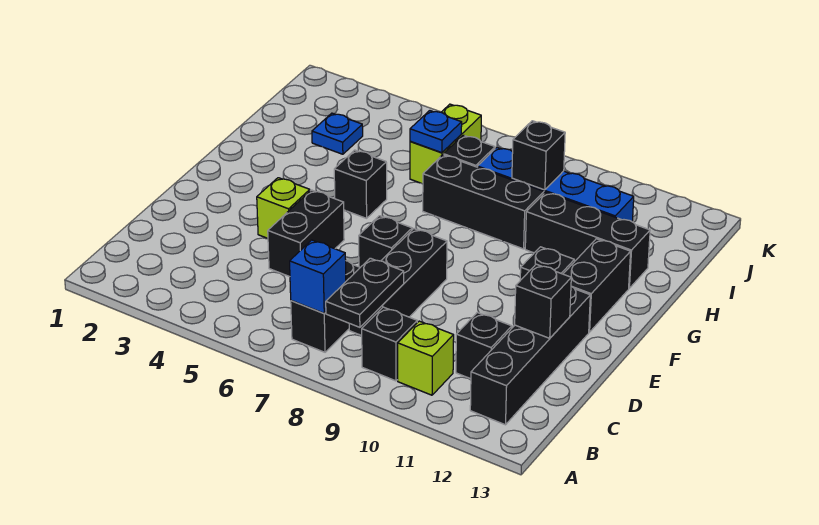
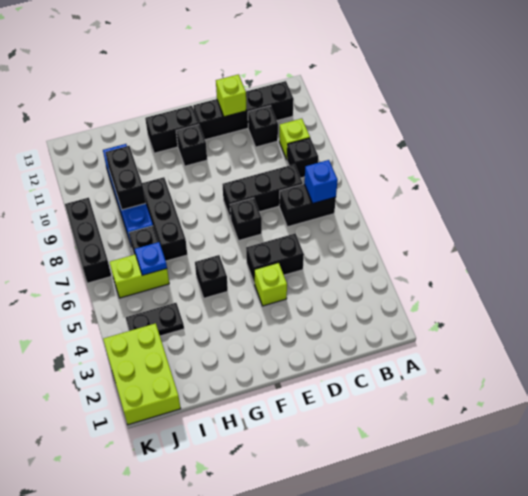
black 1x2 plate [326,258,404,327] -> black 1x2 plate moved to [126,303,184,336]
black 1x1 brick [515,264,571,338] -> lime 1x1 brick [216,74,246,117]
black 1x3 brick [525,192,650,288] -> black 1x3 brick moved to [65,198,111,283]
blue 1x1 plate [312,113,363,154] -> none
black 1x1 brick [512,121,565,190] -> black 1x2 brick [105,146,146,210]
none -> lime 2x3 brick [103,323,181,425]

